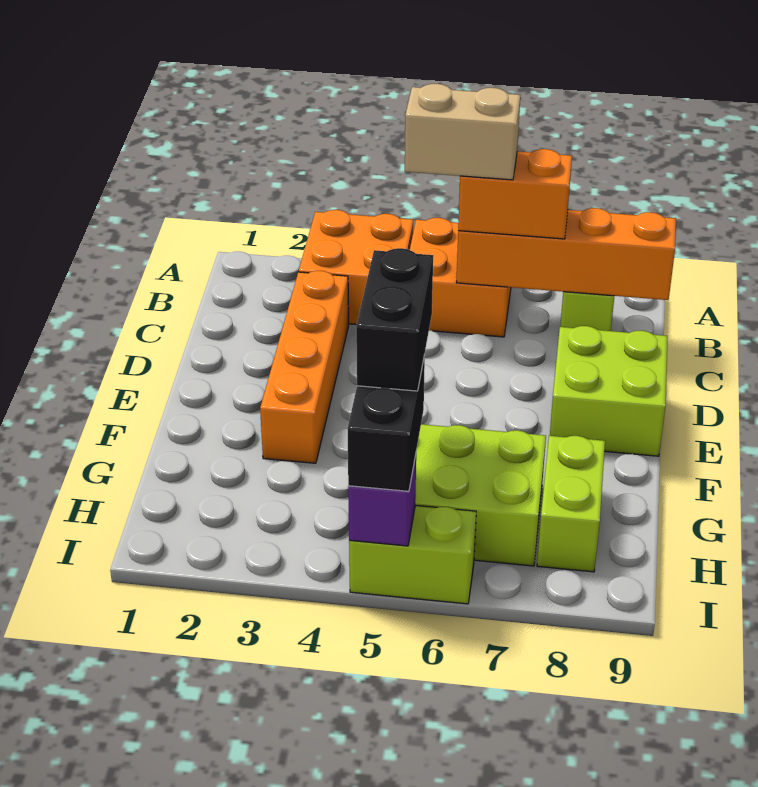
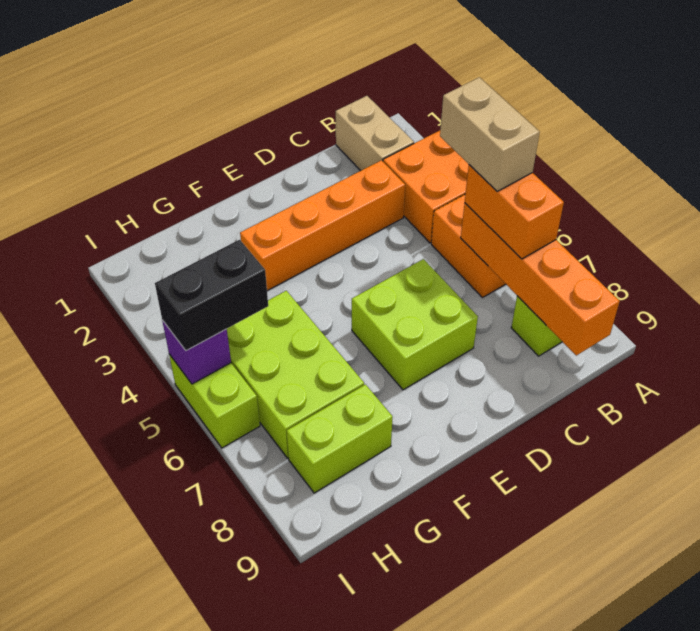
none -> tan 1x2 brick [336,96,414,171]
lime 2x2 brick [550,326,668,456] -> lime 2x2 brick moved to [352,259,478,390]
black 1x2 brick [356,248,433,391] -> none

